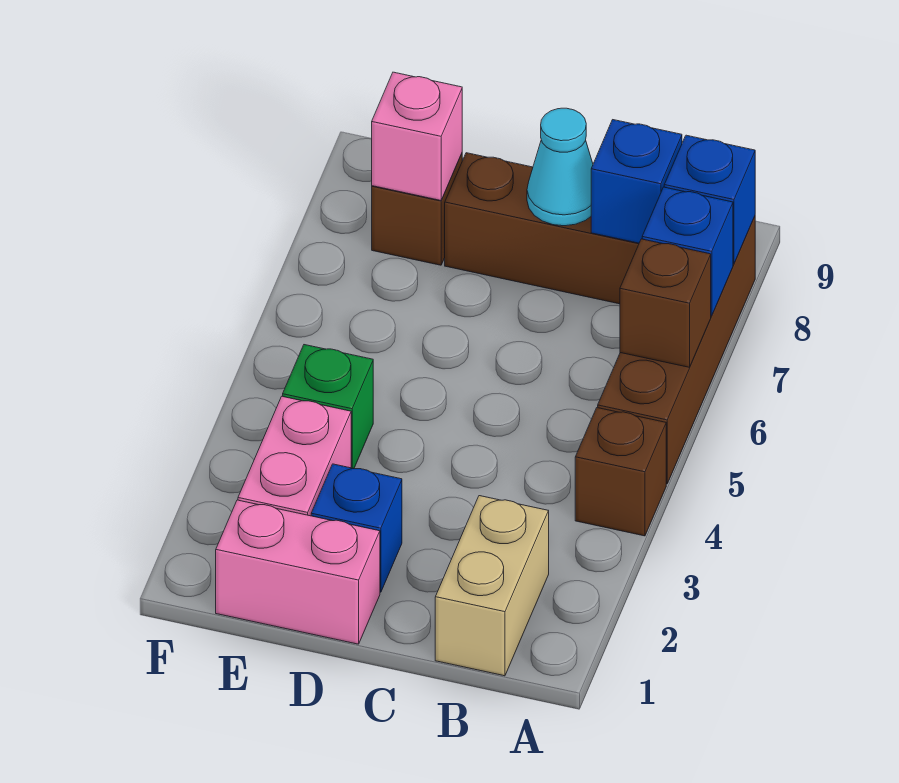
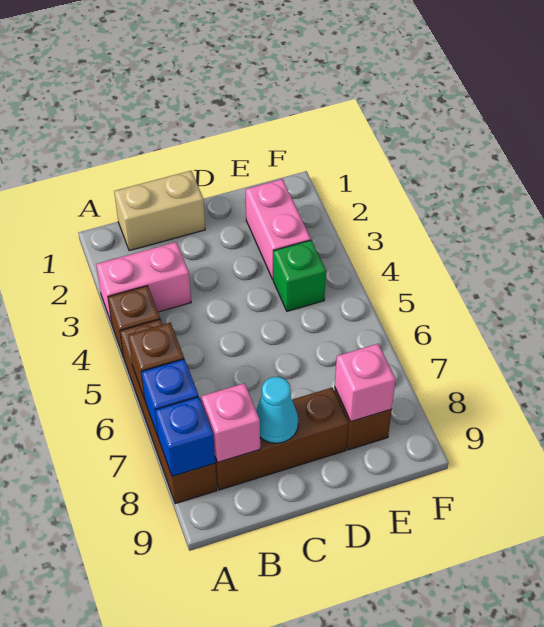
tan 1x2 brick [435,496,549,676] -> tan 1x2 brick turned to [114,171,205,251]
blue 1x1 brick [591,120,682,243] -> pink 1x1 brick [201,383,260,462]
pink 1x2 brick [216,500,380,644] -> pink 1x2 brick moved to [96,242,191,324]
blue 1x1 brick [311,464,402,592] -> none

